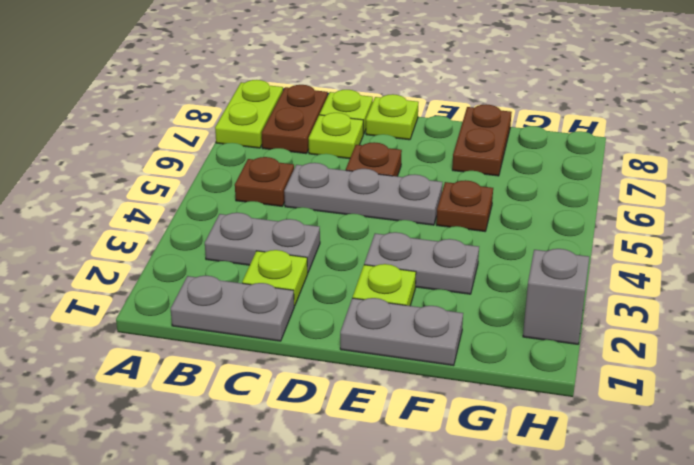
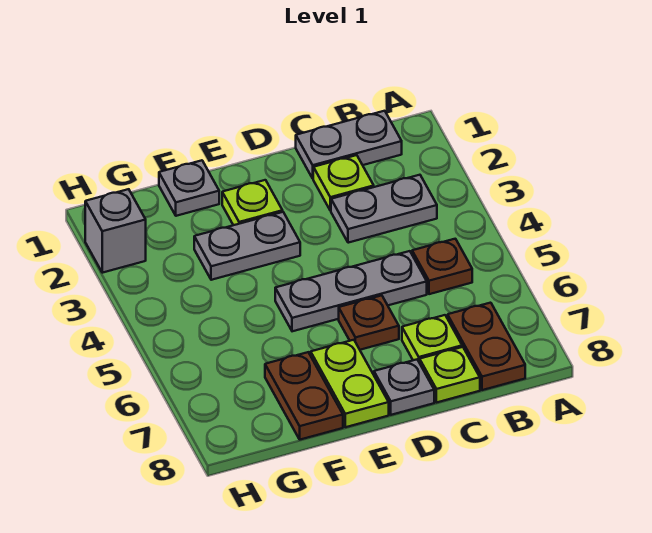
lime 1x2 plate [215,80,283,148] -> lime 1x2 plate moved to [311,340,389,427]
lime 1x1 plate [366,94,418,140] -> grey 1x1 plate [374,360,434,415]
grey 1x2 plate [340,298,463,366] -> grey 1x1 plate [159,160,219,216]
brown 1x1 plate [436,180,493,231] -> none

